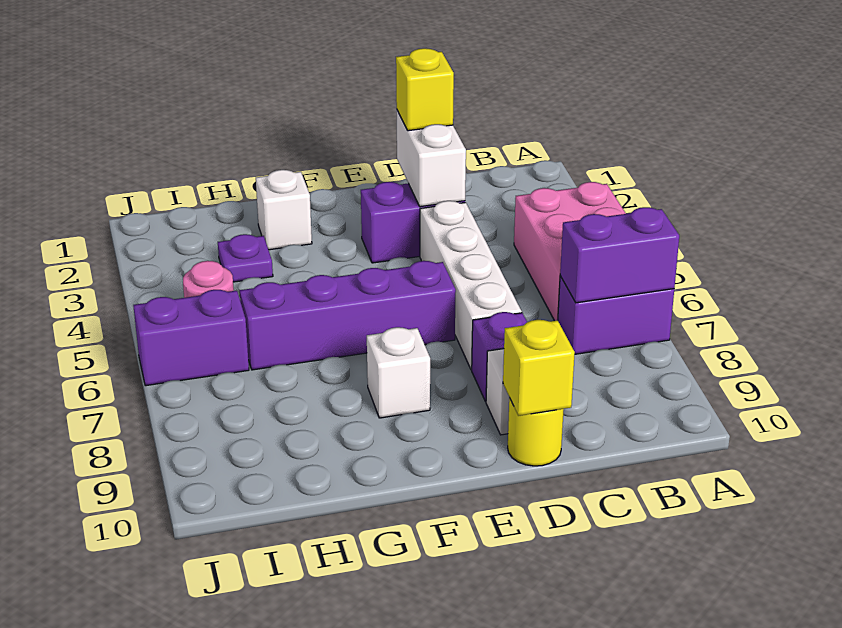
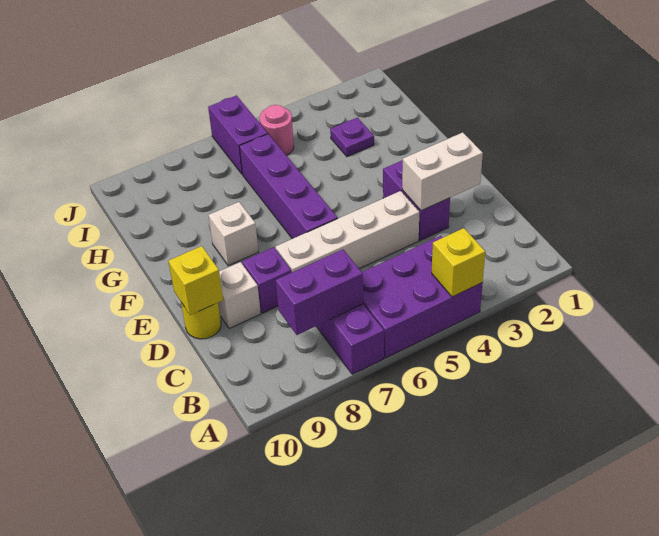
pink 2x3 brick [514,182,626,321] -> purple 2x3 brick [362,236,483,358]
purple 1x2 brick [560,207,679,303] -> purple 1x2 brick turned to [276,249,363,335]
yellow 1x1 brick [396,48,454,131] -> yellow 1x1 brick moved to [432,228,485,297]
white 1x1 brick [256,170,312,250] -> none

